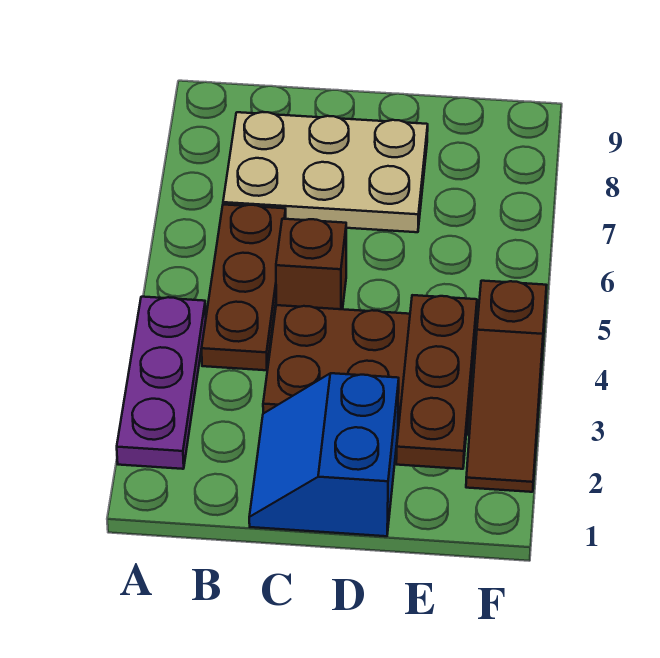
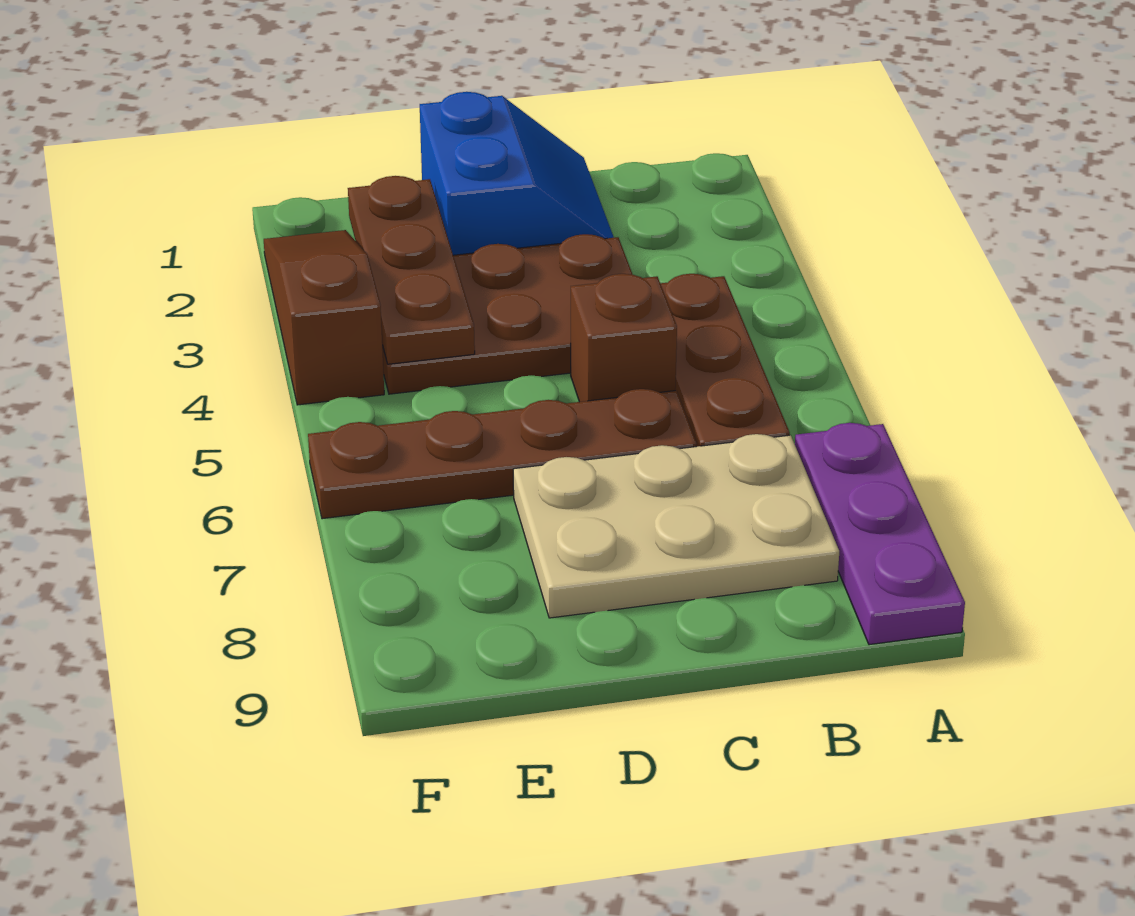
purple 1x3 plate [117,297,206,469] -> purple 1x3 plate moved to [795,423,965,645]
none -> brown 1x4 plate [308,389,697,519]

